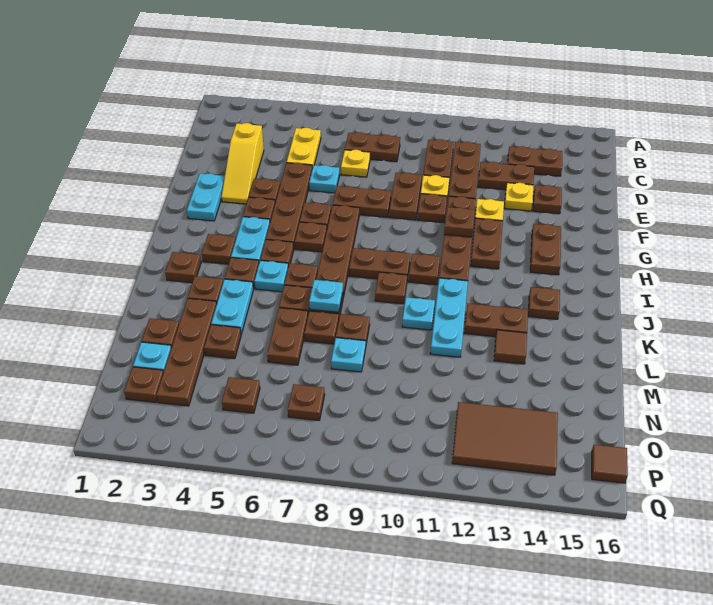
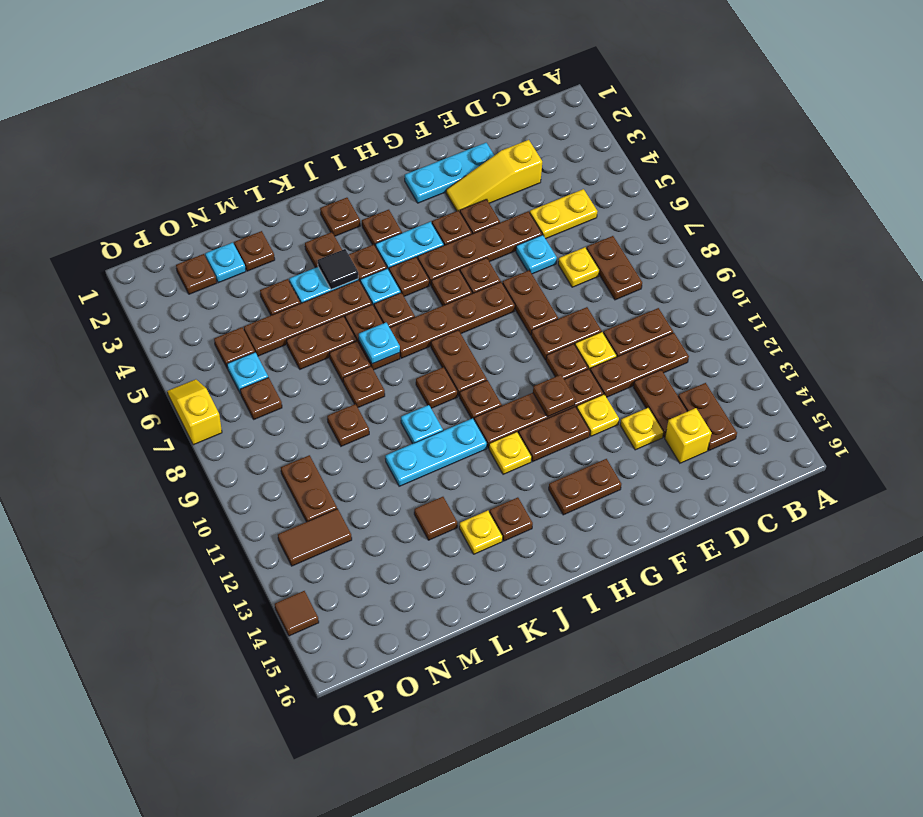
none -> yellow 1x1 brick [665,408,712,463]
brown 1x1 plate [533,185,562,214] -> brown 1x1 plate moved to [327,404,369,446]
cyan 1x2 plate [187,173,225,221] -> cyan 1x3 plate [405,143,494,203]
none -> yellow 1x1 plate [489,432,532,474]
none -> black 1x1 tile [318,249,358,289]
brown 1x2 plate [464,304,528,337] -> brown 1x2 plate moved to [281,455,337,522]
none -> yellow 1x1 plate [459,511,503,554]
brown 1x4 plate [157,298,217,406] -> brown 1x4 plate moved to [244,280,372,356]
cyan 1x1 plate [331,338,366,372] -> cyan 1x1 plate moved to [227,352,268,394]
brown 2x3 tile [452,402,558,475] -> brown 1x2 tile [278,509,352,566]
brown 1x1 tile [592,444,628,483] -> brown 1x1 tile moved to [275,591,319,636]
none -> yellow 1x2 slope [167,379,222,445]

